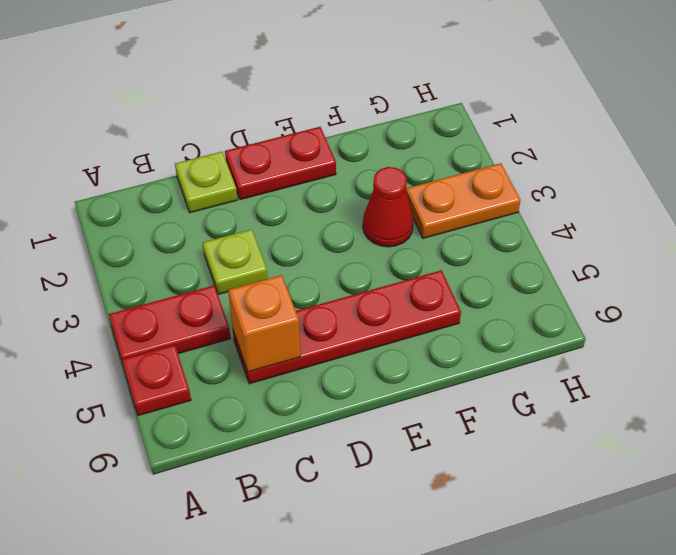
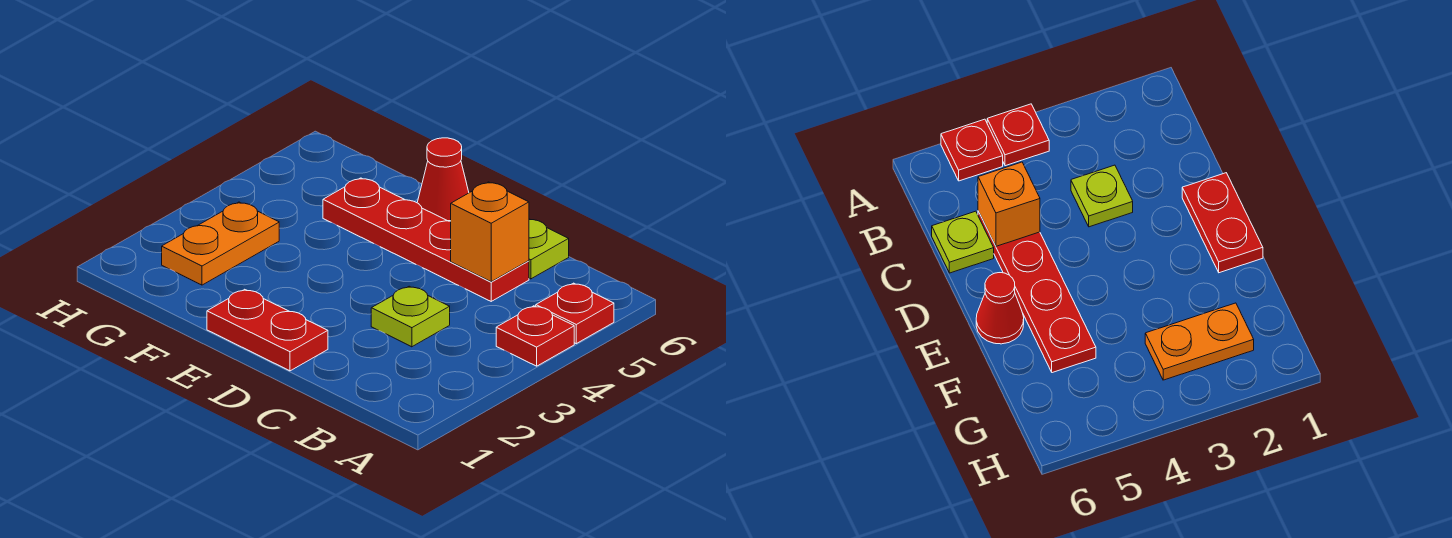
red 1x2 plate [109,285,231,363] -> red 1x1 plate [496,306,574,366]
lime 1x1 plate [175,152,237,213] -> lime 1x1 plate moved to [529,219,569,279]
red 1x1 cone [363,167,413,247] -> red 1x1 cone moved to [417,138,469,221]
orange 1x2 plate [406,163,520,238] -> orange 1x2 plate turned to [162,202,279,285]

